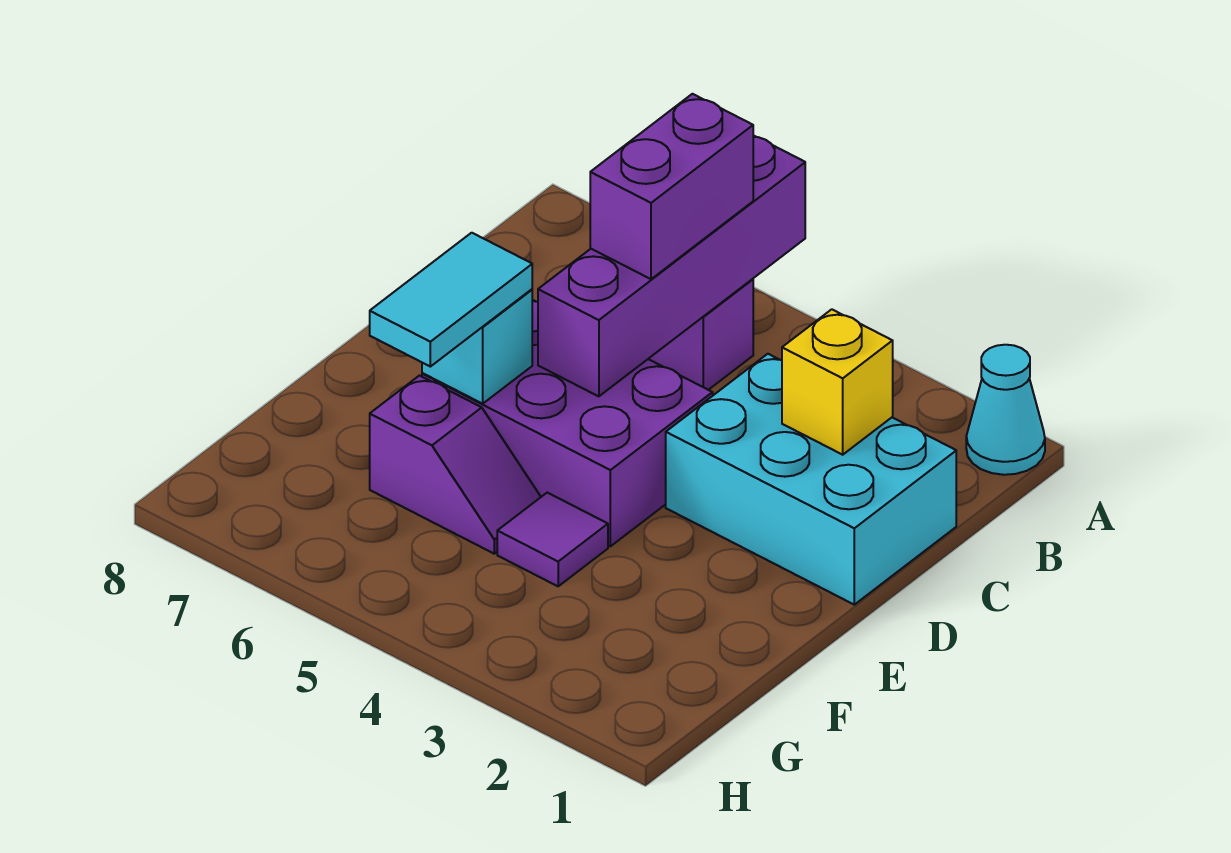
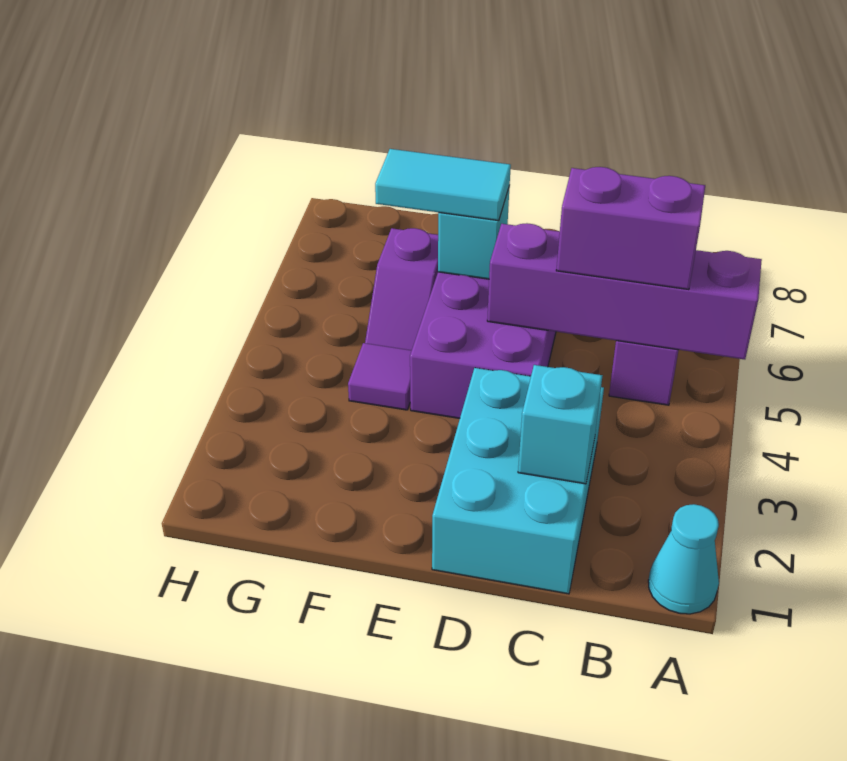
yellow 1x1 brick [782,309,893,455] -> cyan 1x1 brick [518,365,603,484]

